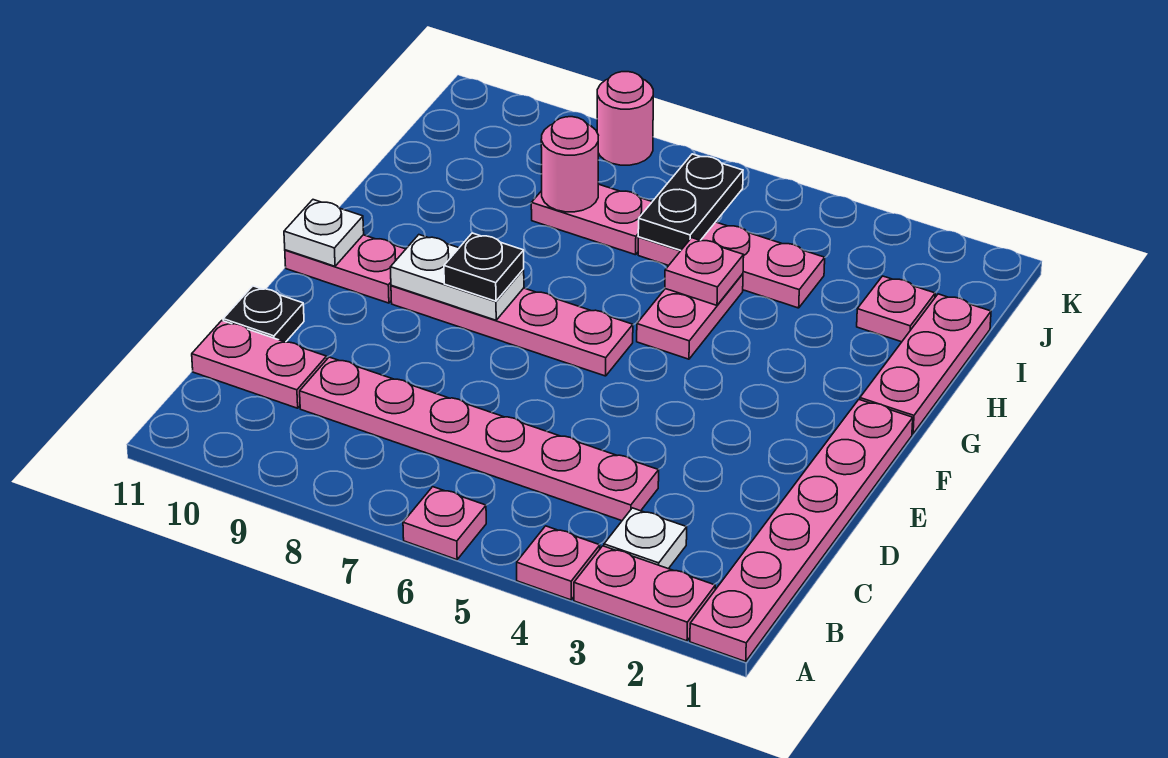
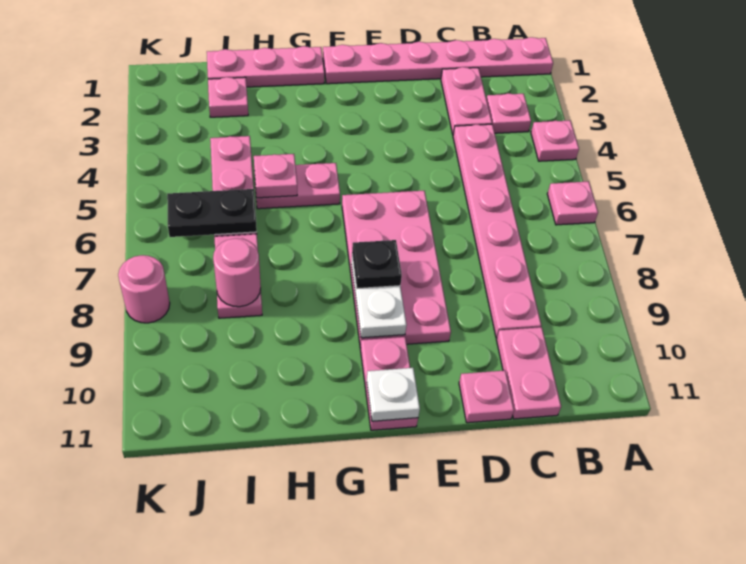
pink 1x2 plate [574,546,715,641] -> pink 1x2 plate moved to [441,67,492,134]
white 1x1 plate [604,508,687,569] -> pink 1x1 plate [486,93,531,133]
black 1x1 plate [223,286,304,342] -> pink 1x1 plate [459,370,514,423]
pink 1x4 plate [391,285,633,376] -> pink 2x4 plate [342,191,451,348]

